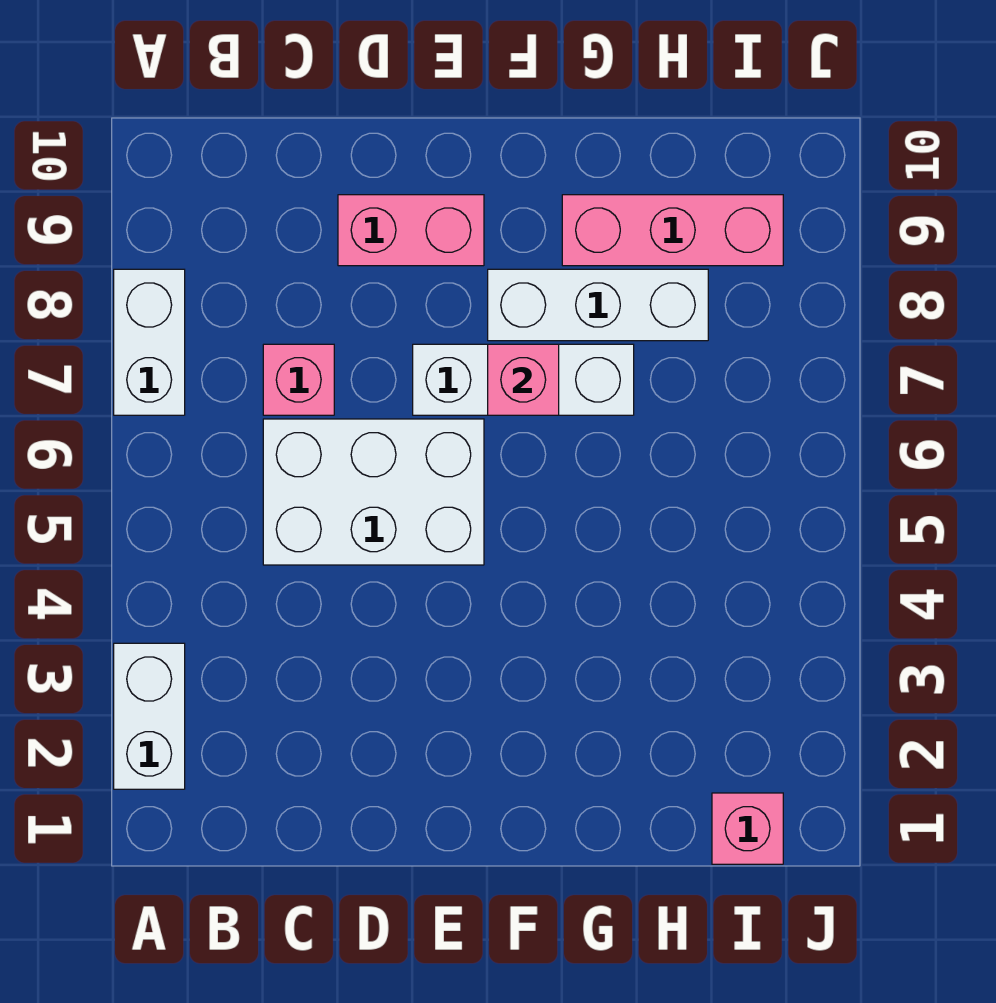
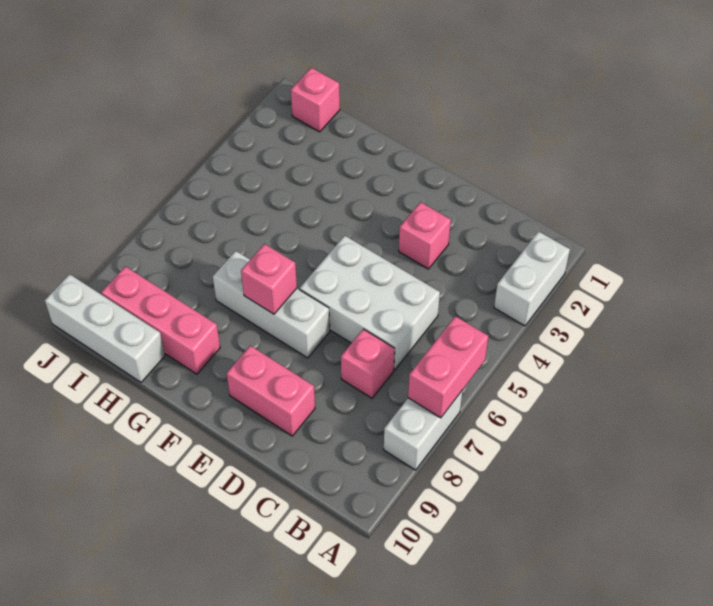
none -> pink 1x2 brick [408,316,488,418]
none -> pink 1x1 brick [399,202,451,269]
white 1x3 brick [488,269,708,341] -> white 1x3 brick moved to [45,274,165,382]

